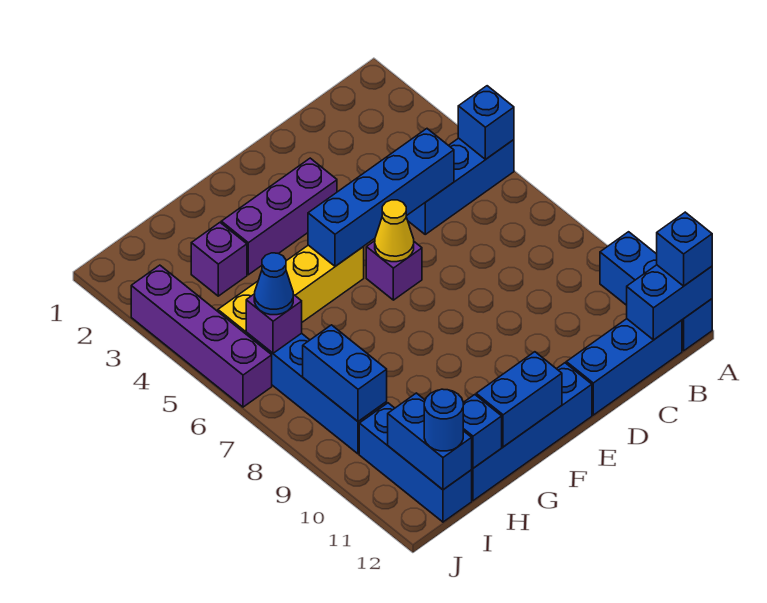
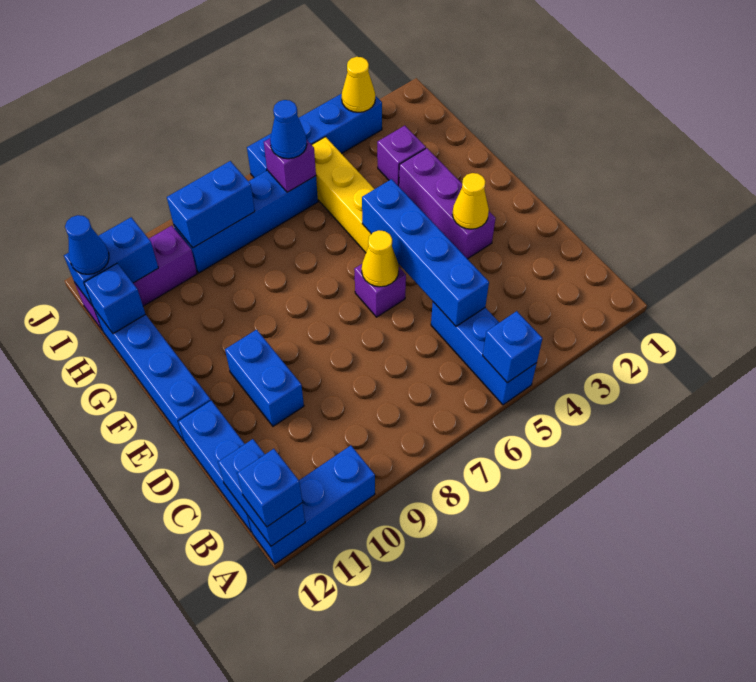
none -> yellow 1x1 cone [452,173,489,229]
blue 1x2 brick [476,352,562,447] -> blue 1x2 brick moved to [225,330,304,426]
blue 1x3 brick [359,403,472,522] -> purple 1x3 brick [75,226,197,330]
blue 1x1 round brick [424,389,463,451] -> blue 1x1 cone [65,215,109,274]
purple 1x4 brick [131,265,272,407] -> blue 1x4 brick [247,94,382,178]
none -> yellow 1x1 cone [342,57,375,112]

